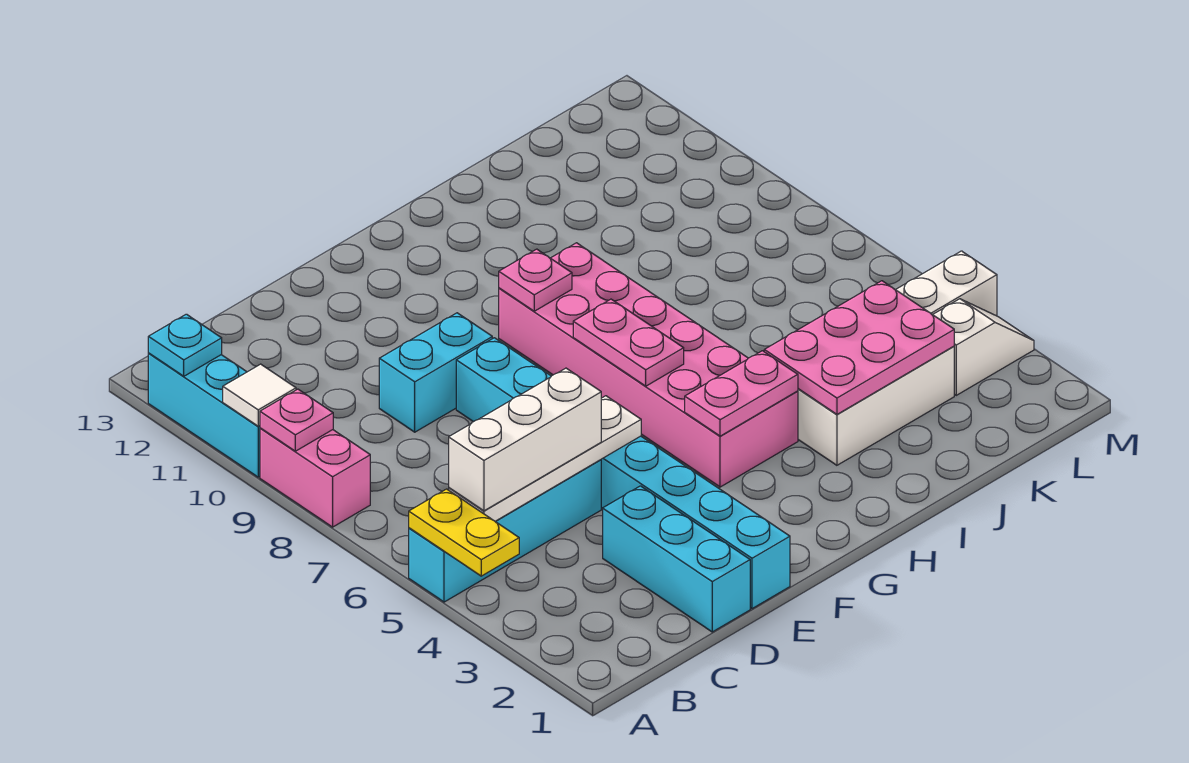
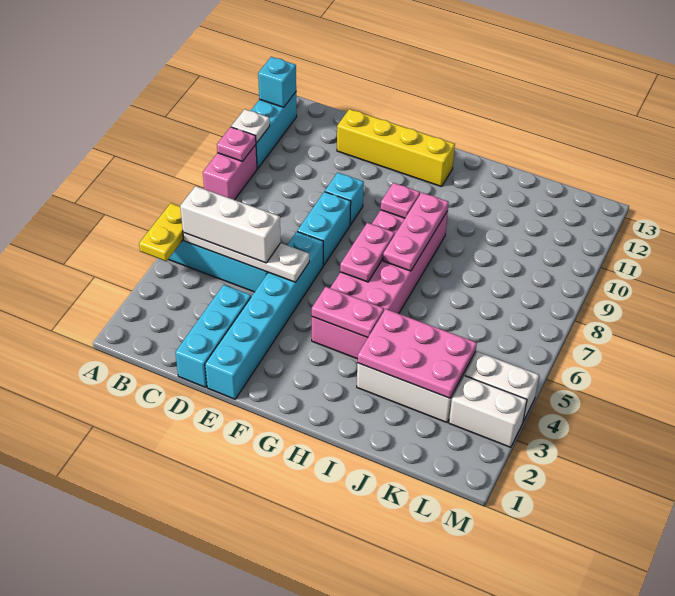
white 1x1 tile [223,364,296,426] -> white 1x1 plate [231,109,270,143]
cyan 1x1 plate [148,314,222,376] -> cyan 1x1 brick [258,57,296,107]
cyan 1x2 brick [379,313,492,432] -> cyan 1x1 brick [325,173,364,225]
none -> yellow 1x4 brick [337,109,455,187]
none -> pink 1x3 plate [383,192,449,271]
white 1x2 slope [933,299,1034,395] -> white 1x2 brick [449,376,527,447]

